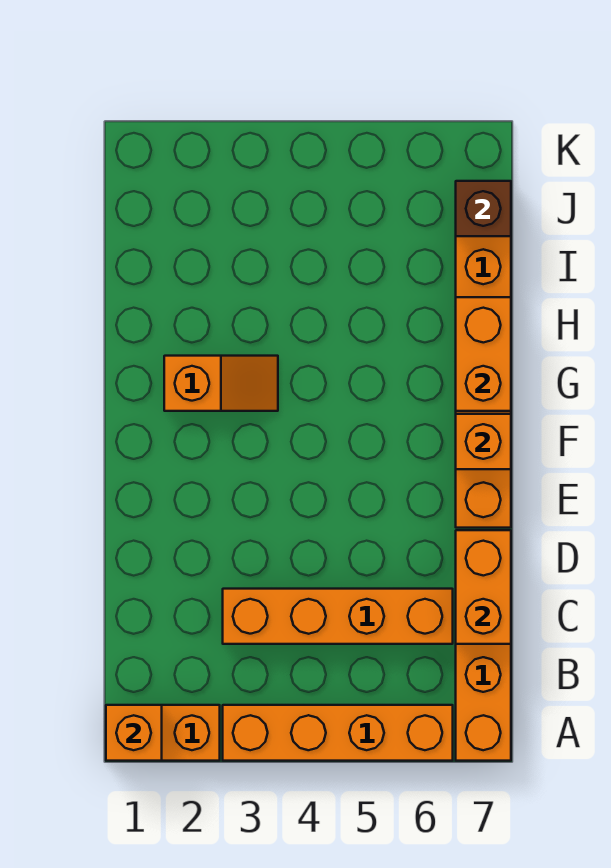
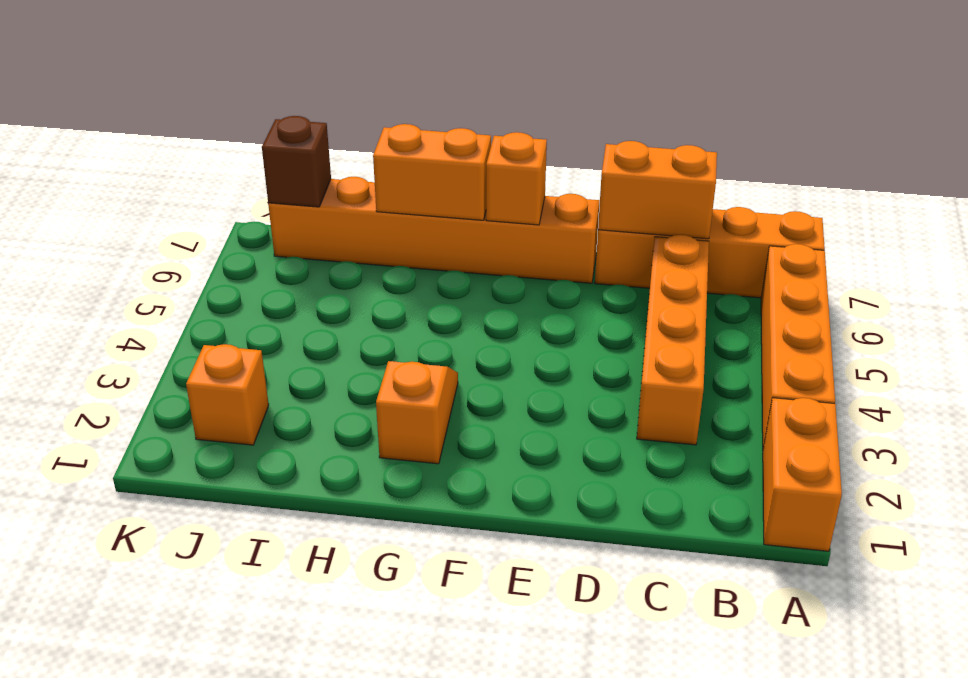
orange 1x1 brick [106,705,162,761] -> orange 1x1 brick moved to [186,344,269,445]

